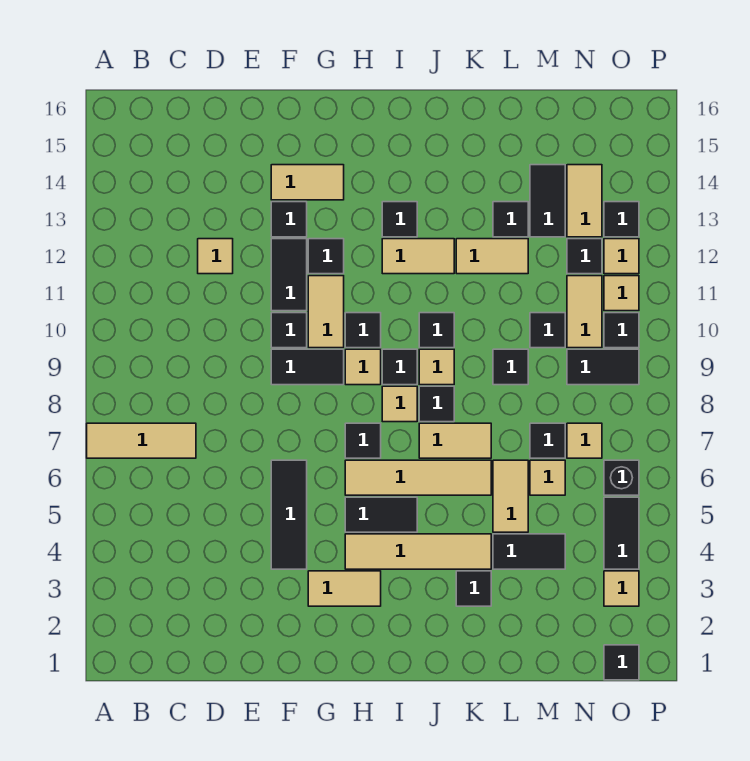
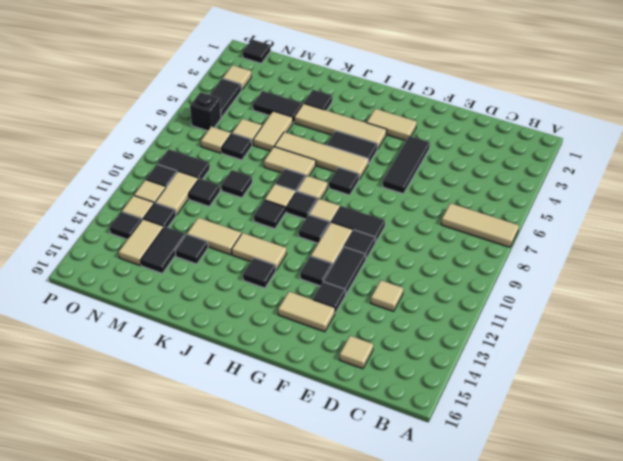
none -> tan 1x1 tile [340,336,373,369]

